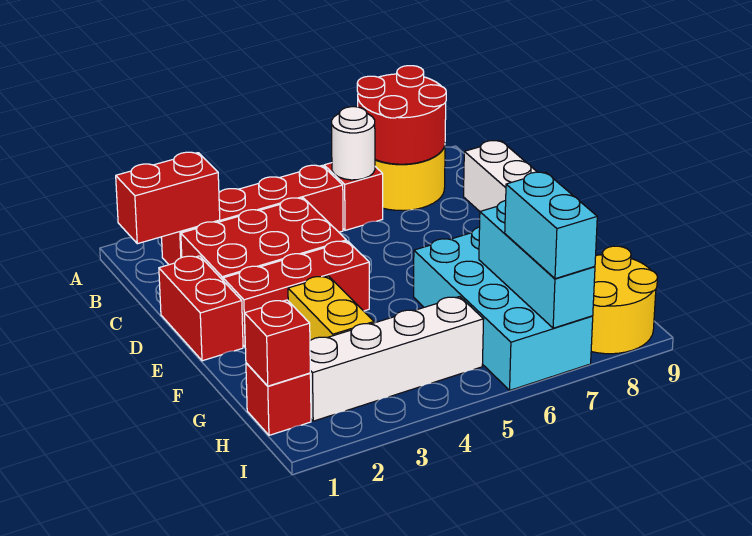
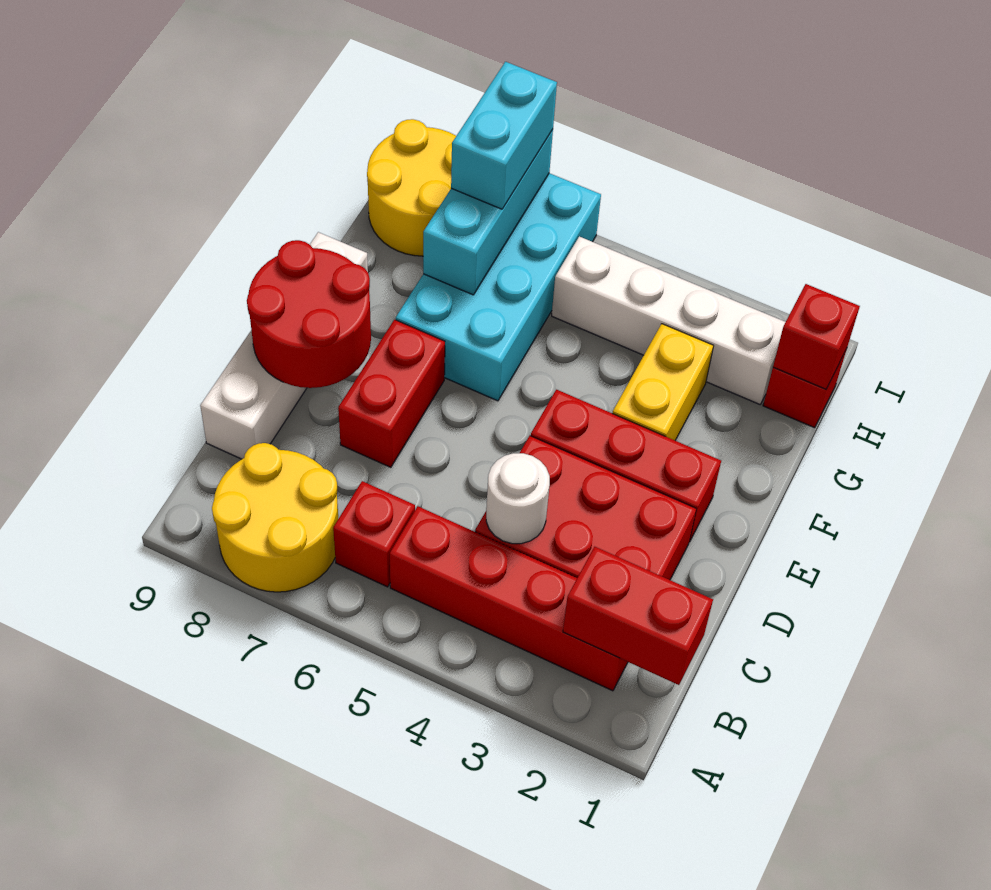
red 2x2 round brick [357,66,446,164] -> red 2x2 round brick moved to [247,240,371,388]
white 1x1 round brick [332,107,375,180] -> white 1x1 round brick moved to [486,453,550,544]
red 1x2 brick [159,256,243,361] -> red 1x2 brick moved to [338,320,445,467]

